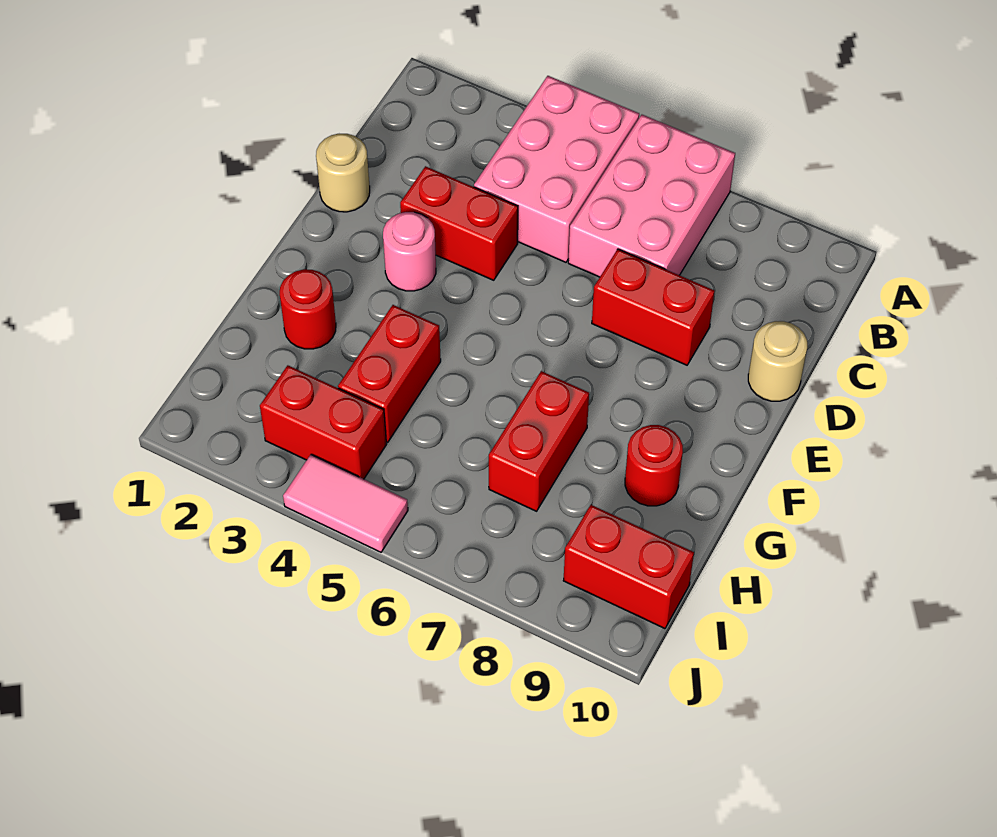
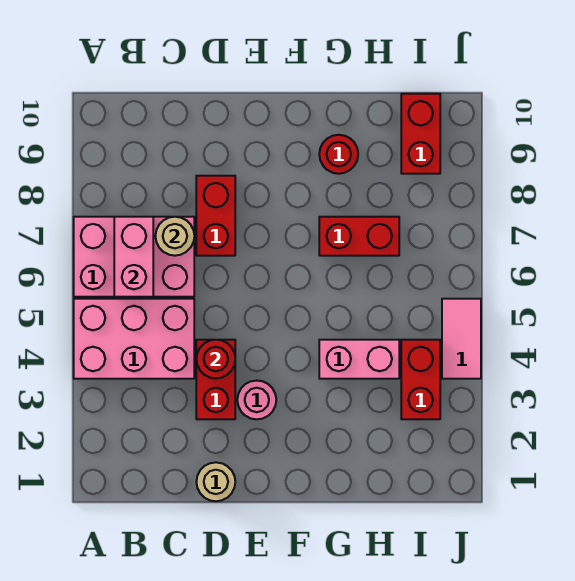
none -> pink 1x2 brick [114,217,153,297]
tan 1x1 round brick [748,321,807,401] -> tan 1x1 round brick moved to [156,217,194,256]
red 1x1 round brick [280,269,336,349] -> red 1x1 round brick moved to [196,340,235,378]
red 1x2 brick [338,305,441,442] -> pink 1x2 brick [319,340,399,379]

